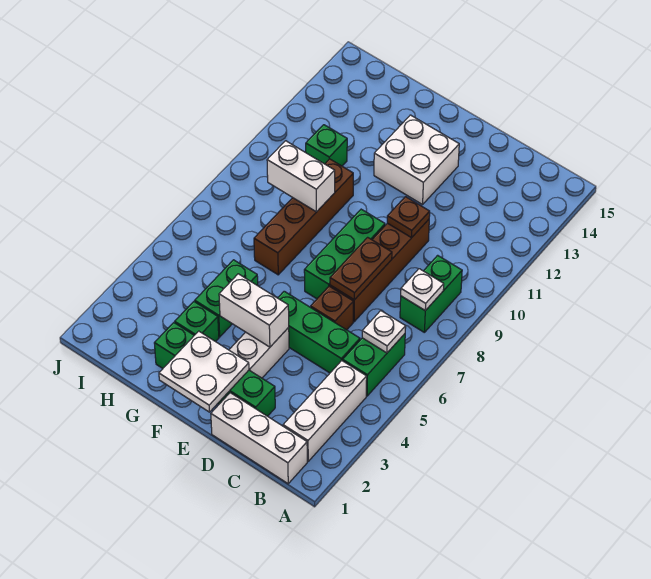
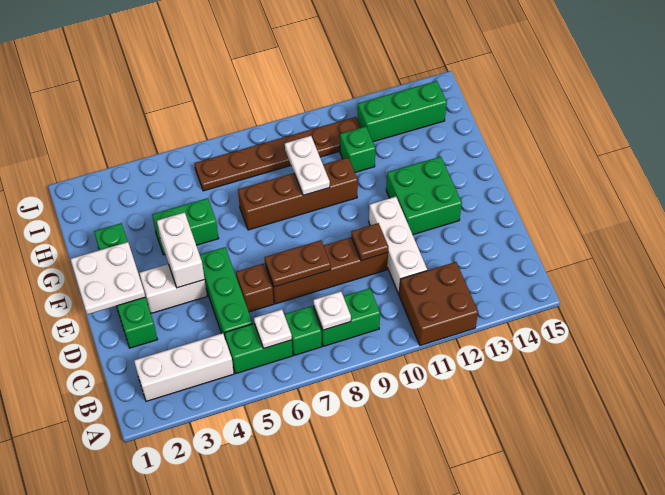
none -> brown 2x2 brick [399,262,478,345]
white 1x3 brick [211,393,307,484] -> white 1x3 brick moved to [369,197,427,294]
green 1x3 brick [304,209,385,299] -> green 1x3 brick moved to [357,81,447,142]
white 2x2 brick [374,115,459,205] -> green 2x2 brick [386,157,462,235]
green 1x1 brick [175,302,219,342] -> green 1x1 brick moved to [284,306,322,355]
white 1x2 brick [267,141,335,212] -> white 1x2 plate [285,136,330,195]
none -> brown 1x6 plate [194,117,361,191]

